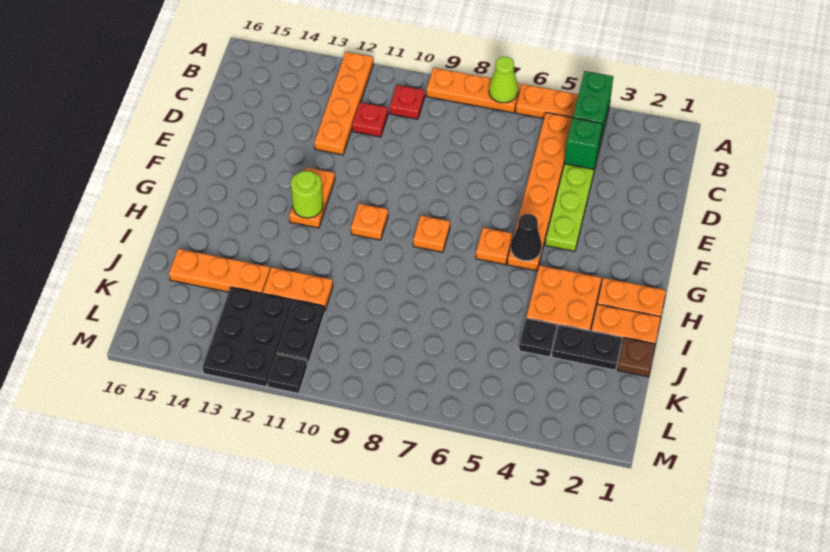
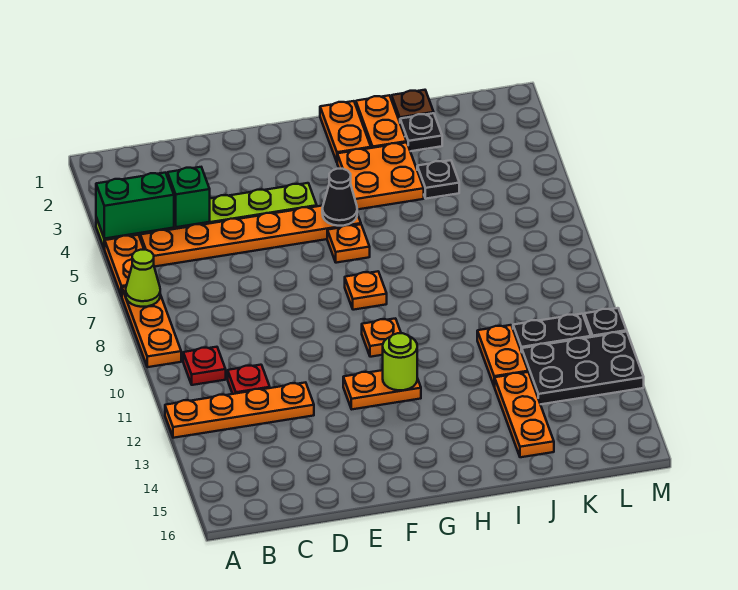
black 1x2 plate [552,325,622,370] -> black 1x1 plate [400,113,442,151]

